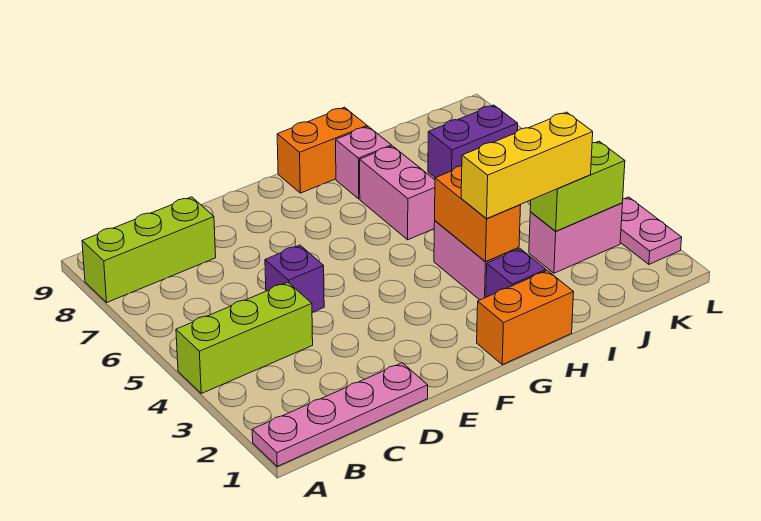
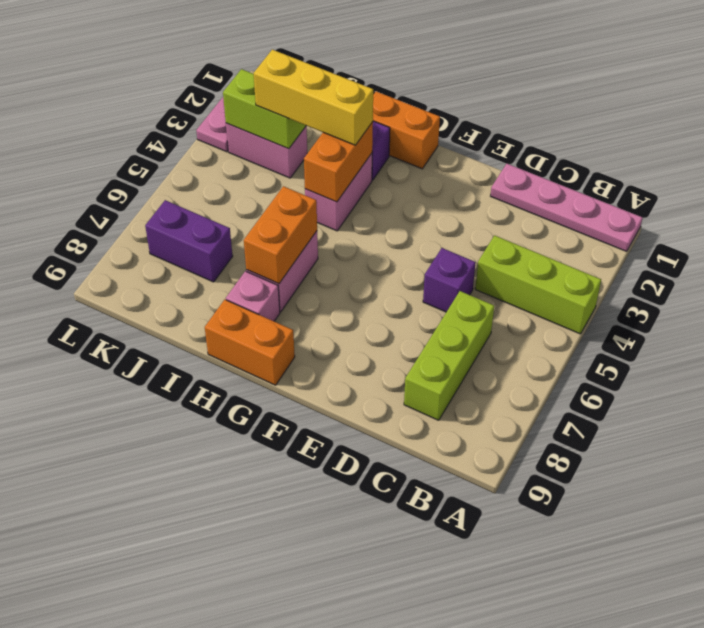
lime 1x3 brick [82,197,216,302] -> lime 1x3 brick turned to [404,291,494,420]
none -> orange 1x2 brick [244,186,317,284]

